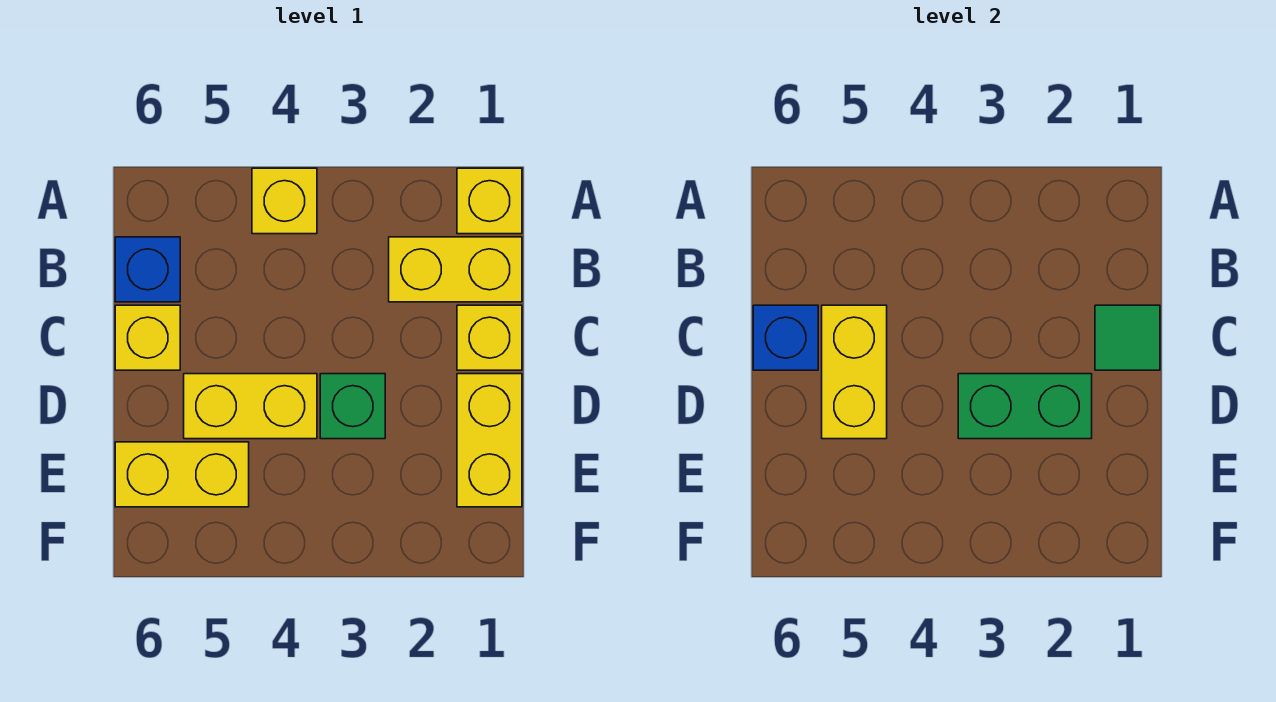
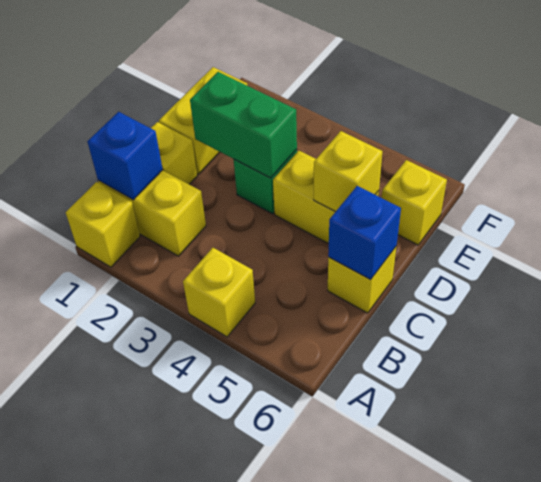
blue 1x1 brick [115,237,180,302] -> blue 1x1 brick moved to [87,112,163,200]
green 1x1 tile [1095,305,1160,370] -> none
yellow 1x2 brick [822,305,887,439] -> yellow 1x1 brick [314,131,383,212]
yellow 1x2 brick [115,442,249,507] -> yellow 1x1 brick [382,160,447,245]

